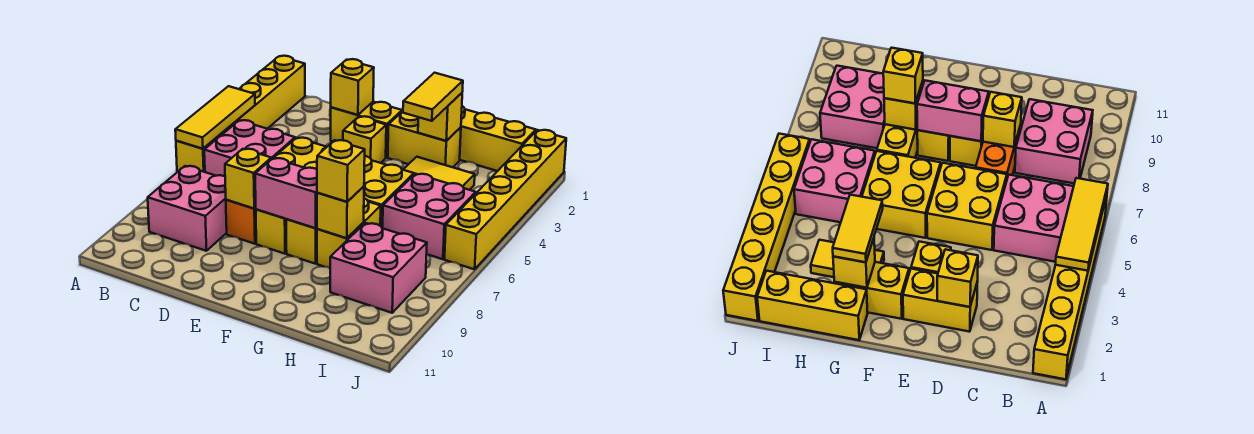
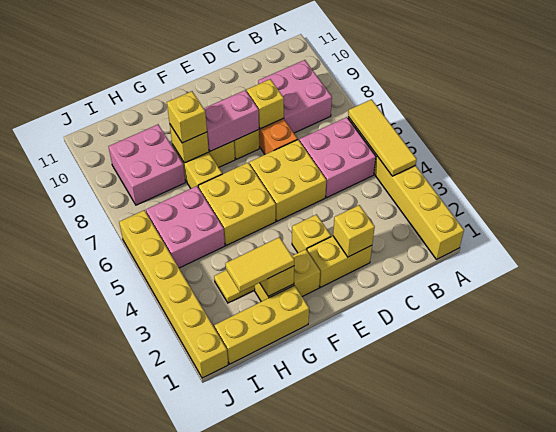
yellow 1x2 tile [403,73,463,121] -> yellow 1x2 tile turned to [225,237,294,292]

